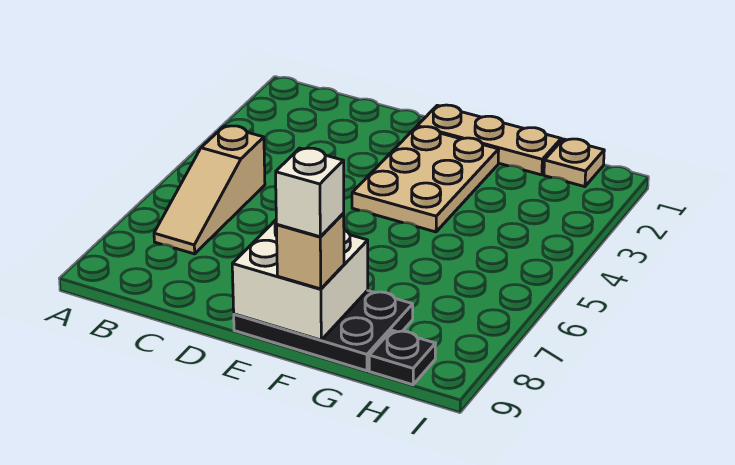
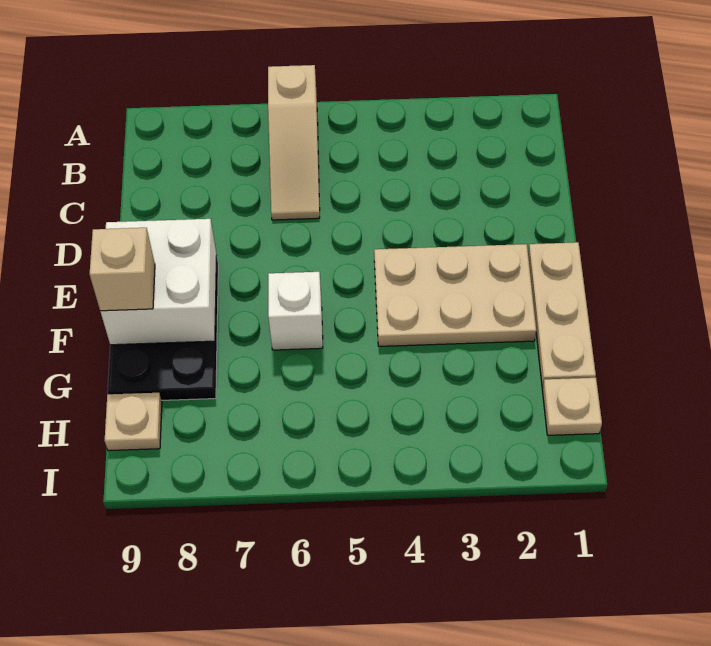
tan 1x3 slope [154,126,265,254] -> tan 1x3 slope turned to [268,65,320,220]
white 1x1 brick [276,148,344,237] -> white 1x1 brick moved to [268,272,323,350]
black 1x1 plate [369,330,436,385] -> tan 1x1 plate [105,393,162,451]

